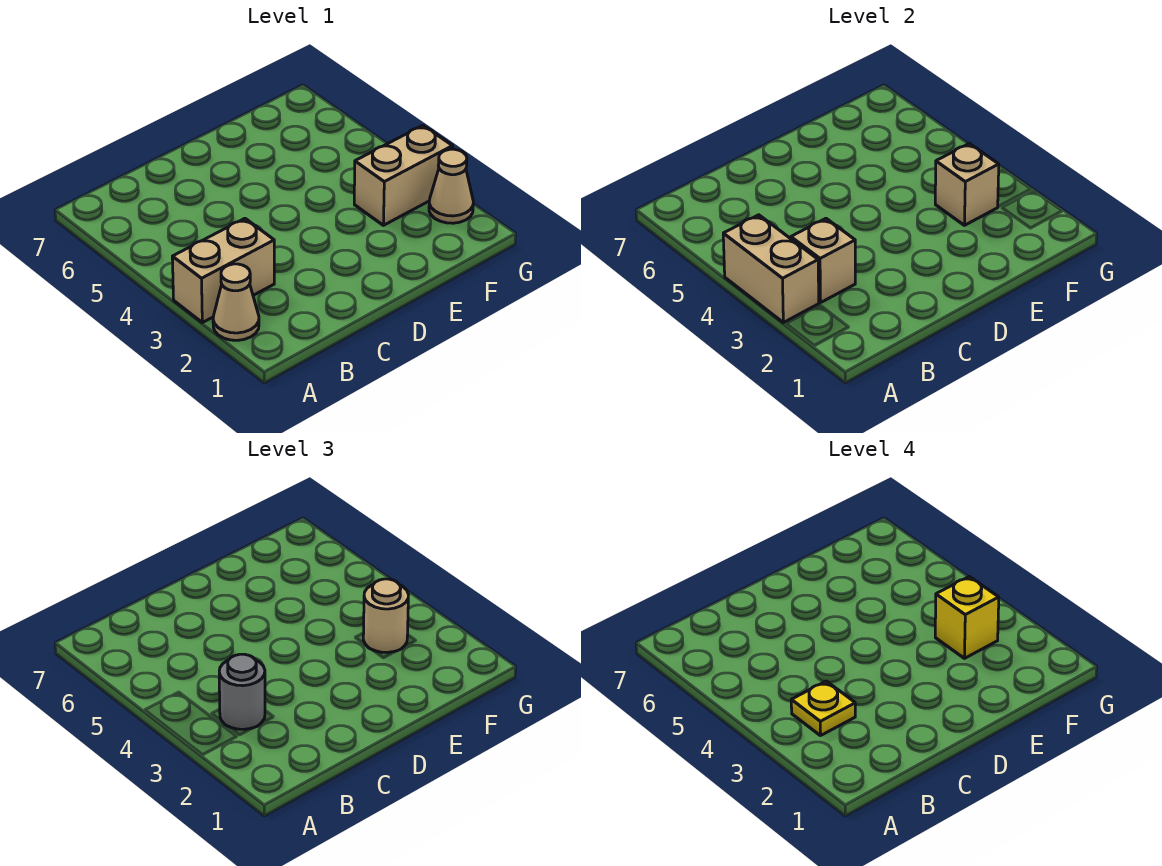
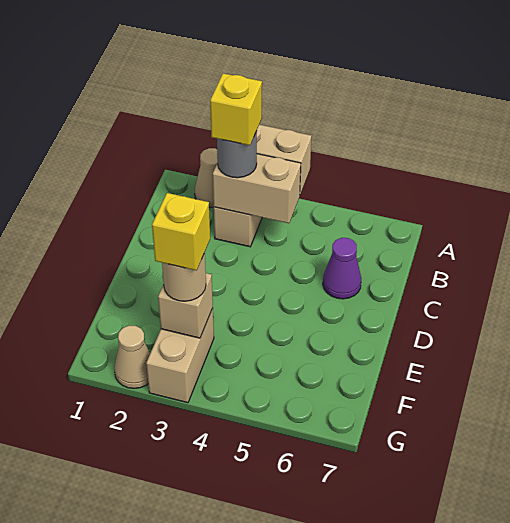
tan 1x1 brick [791,218,855,303] -> tan 1x2 brick [213,154,301,223]
yellow 1x1 plate [791,681,855,736] -> yellow 1x1 brick [210,73,262,145]
none -> purple 1x1 cone [323,238,361,299]

